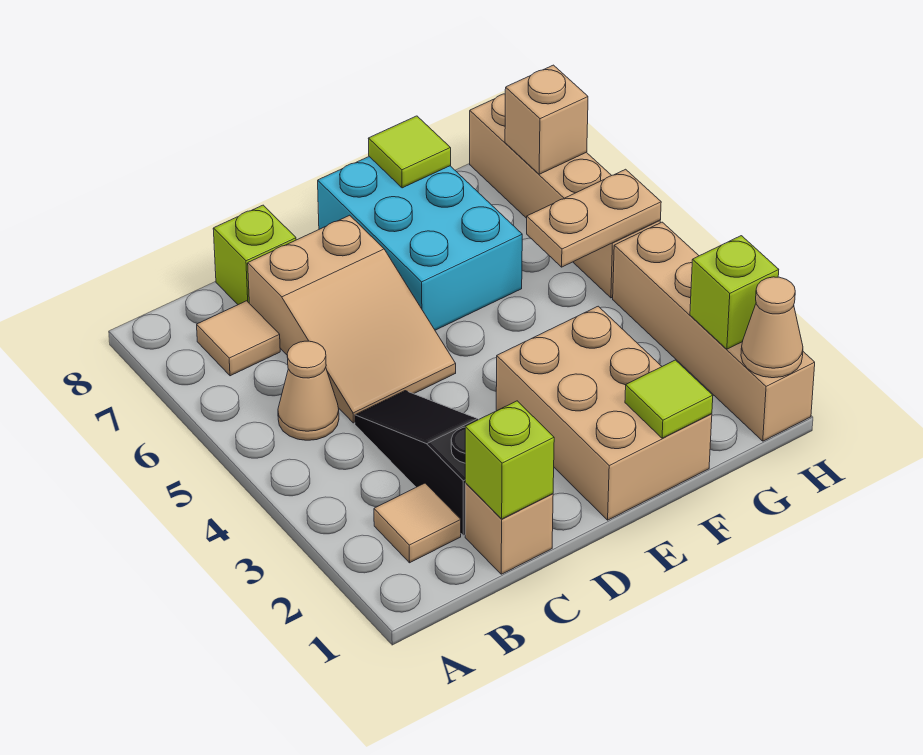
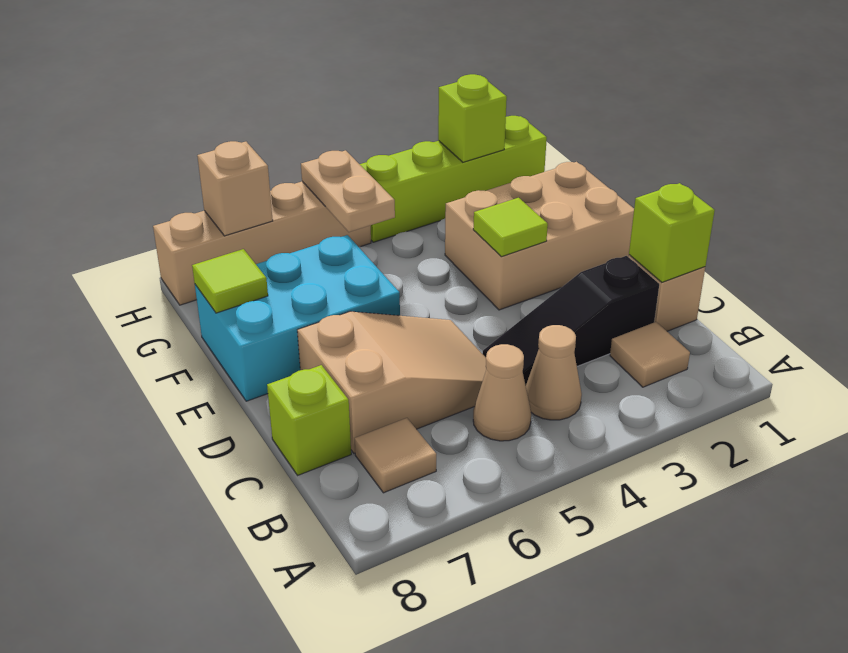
lime 1x1 tile [625,360,713,438] -> lime 1x1 tile moved to [473,198,548,257]
tan 1x4 brick [613,222,815,441] -> lime 1x4 brick [360,116,547,242]
tan 1x1 cone [741,277,803,378] -> tan 1x1 cone moved to [526,325,582,420]

